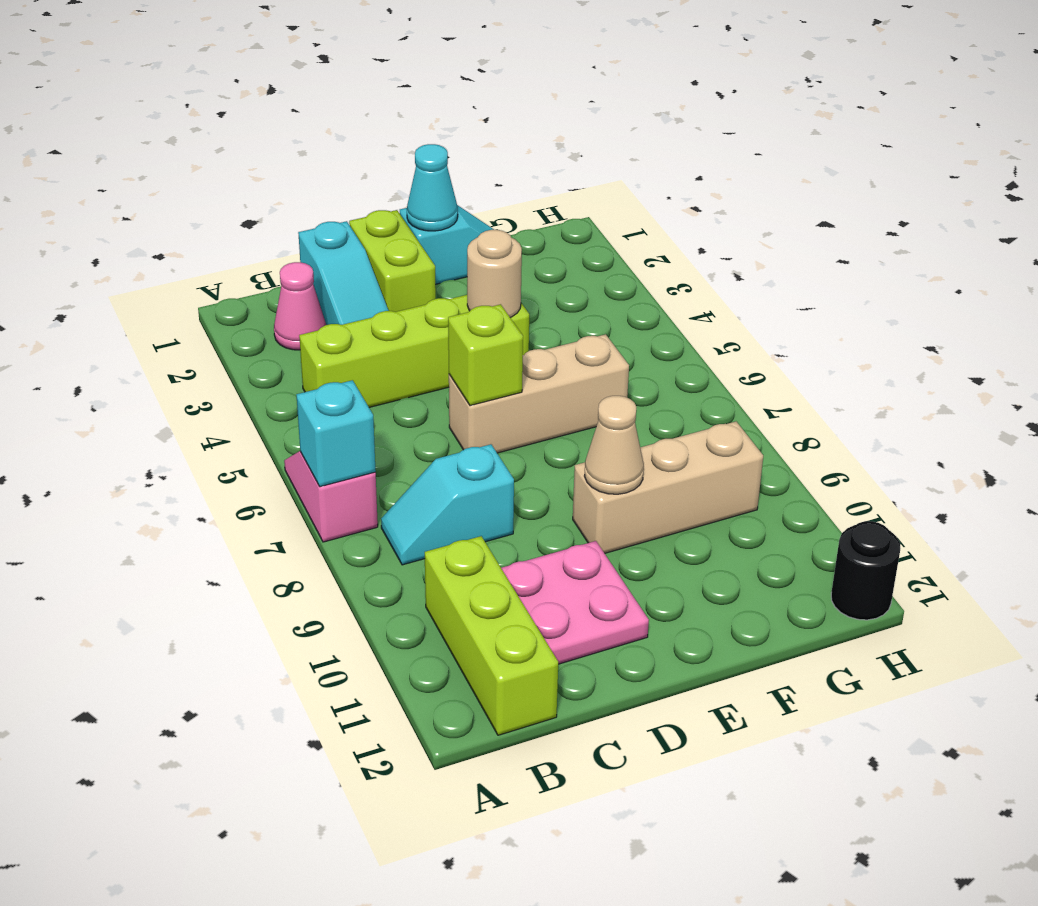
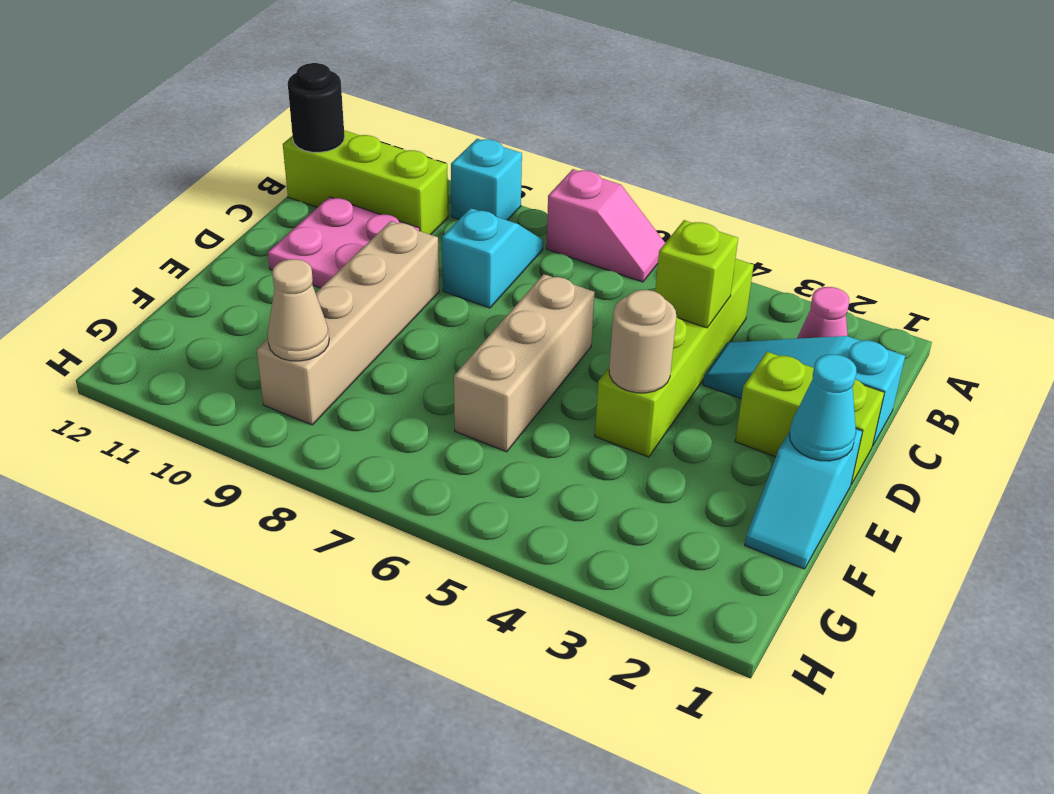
cyan 1x1 brick [296,380,376,487] -> cyan 1x1 brick moved to [451,139,522,220]
lime 1x1 brick [448,304,523,406] -> lime 1x1 brick moved to [655,220,738,328]
tan 1x3 brick [573,421,763,553] -> tan 1x4 brick [257,221,439,425]
tan 1x1 cone [585,396,644,494] -> tan 1x1 cone moved to [267,259,329,361]
black 1x1 round brick [831,521,900,620] -> black 1x1 round brick moved to [288,63,345,152]

